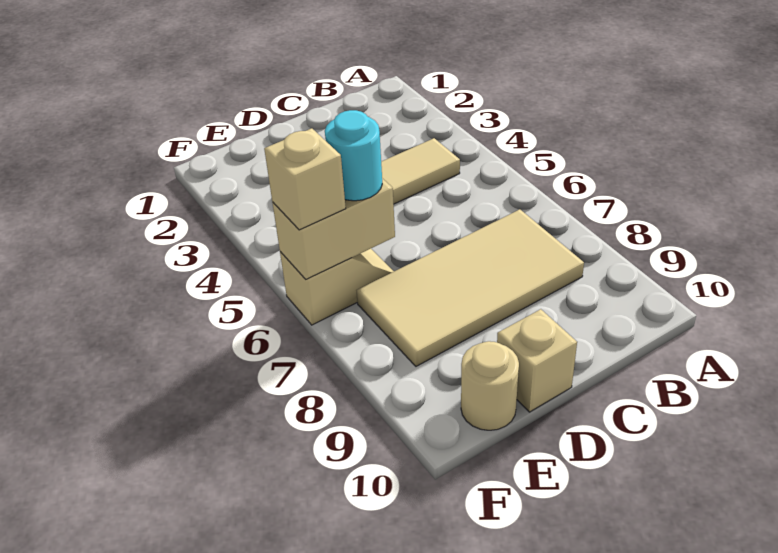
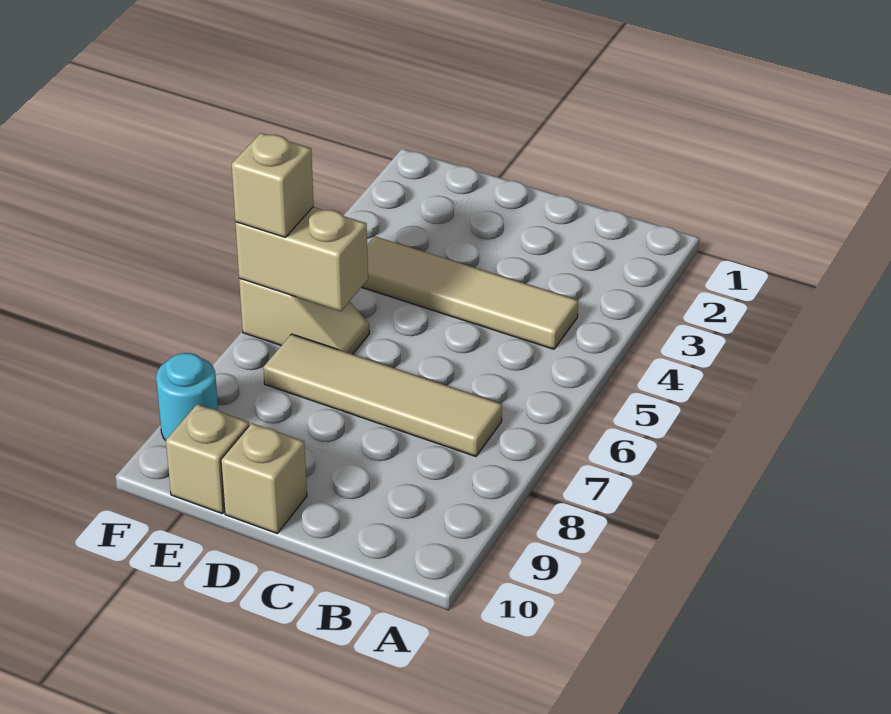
tan 2x4 tile [356,209,584,366] -> tan 1x4 tile [263,334,502,456]
cyan 1x1 round brick [325,110,382,201] -> cyan 1x1 round brick moved to [156,353,218,440]
tan 1x1 round brick [461,341,519,430] -> tan 1x1 brick [166,404,249,513]

